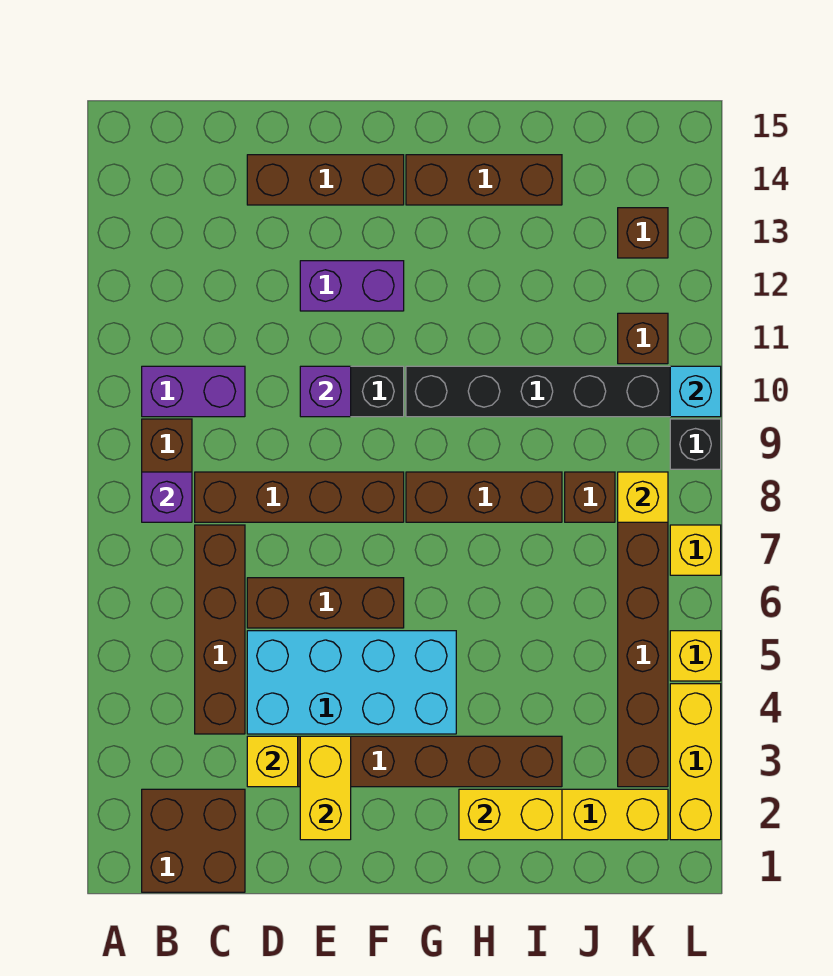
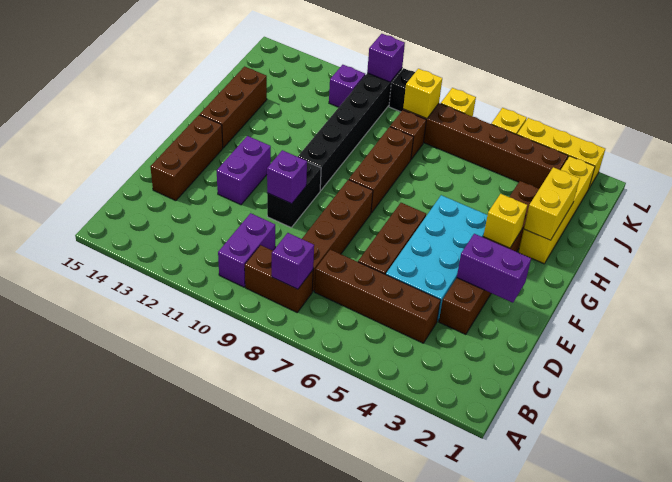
brown 2x2 brick [142,789,245,892] -> none
yellow 1x1 brick [247,736,298,787] -> yellow 1x1 brick moved to [483,194,527,248]
yellow 1x2 brick [300,736,351,840] -> purple 1x2 brick [457,234,531,303]
brown 1x1 brick [618,313,668,364] -> purple 1x1 brick [329,65,365,107]
brown 1x1 brick [618,208,668,258] -> none
cyan 1x1 brick [670,366,721,417] -> purple 1x1 brick [367,34,405,82]

